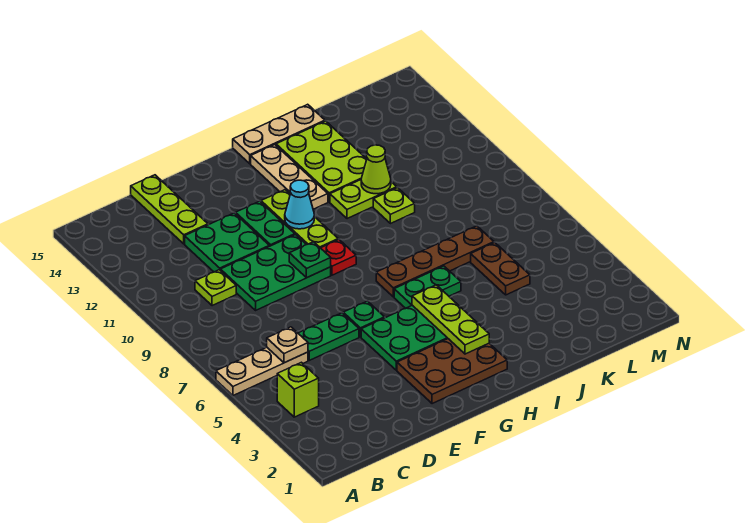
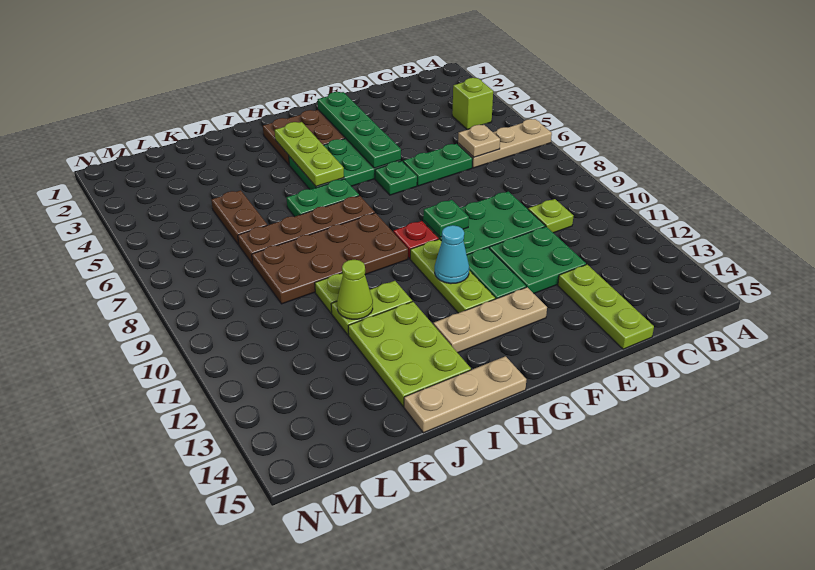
none -> green 1x4 plate [318,92,401,168]
none -> brown 2x4 plate [252,213,408,304]
tan 1x3 plate [251,145,328,209] -> tan 1x3 plate turned to [433,287,547,353]

